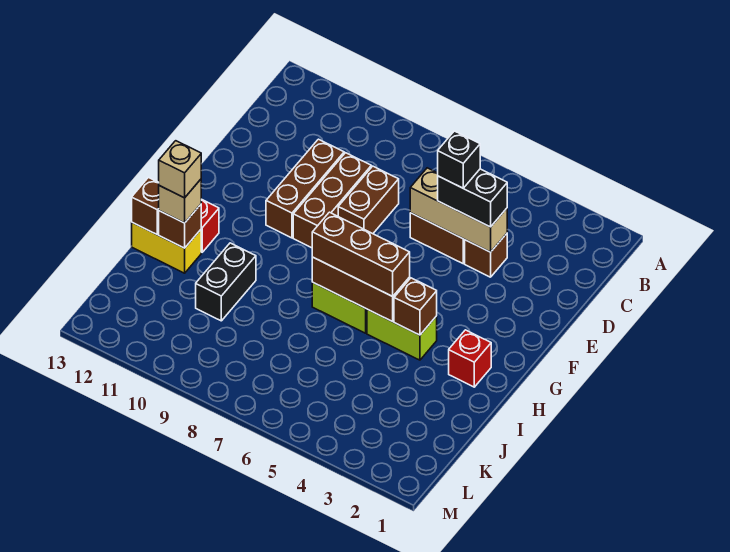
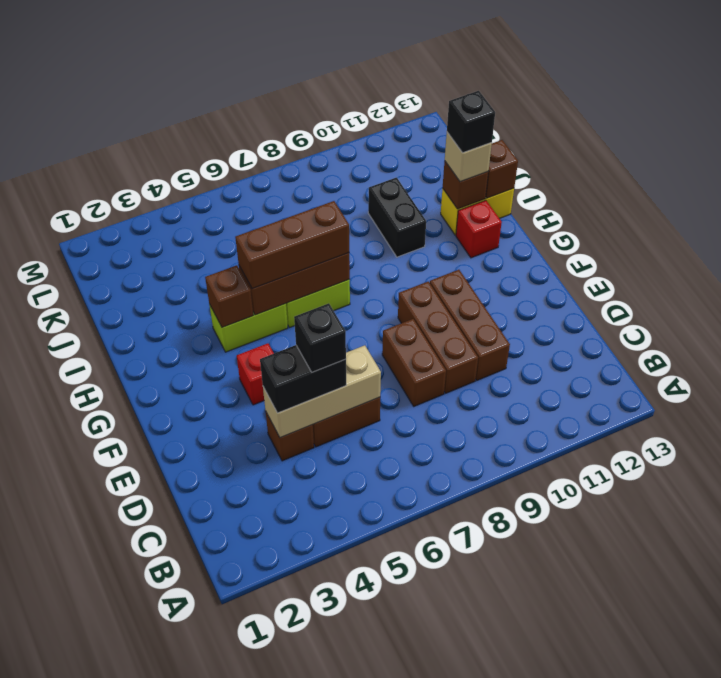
red 1x1 brick [449,330,491,387] -> red 1x1 brick moved to [237,343,274,405]
tan 1x1 brick [159,141,201,198] -> black 1x1 brick [447,91,495,153]

